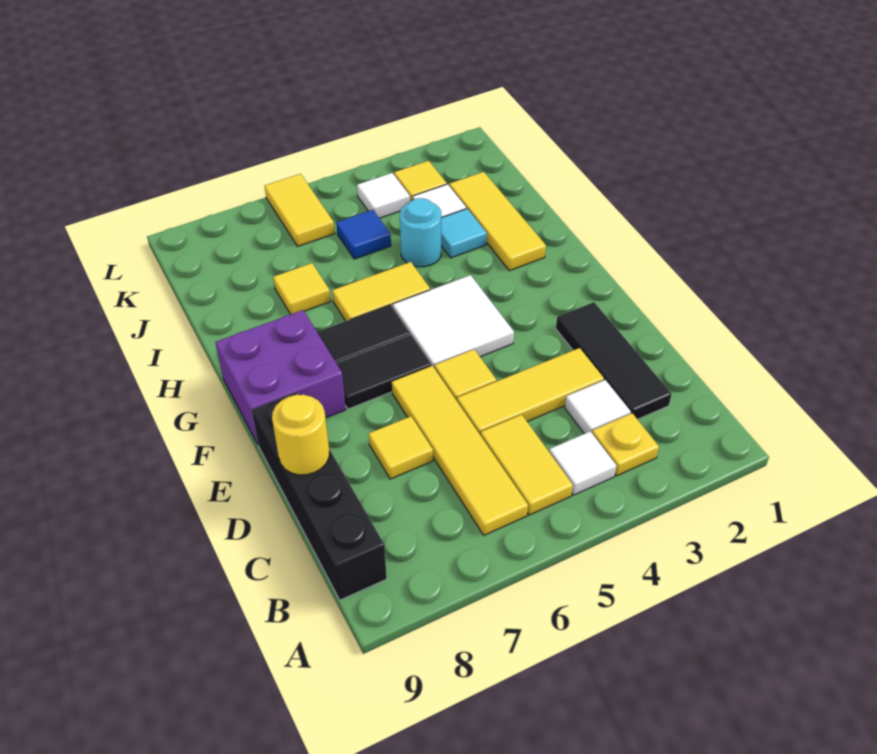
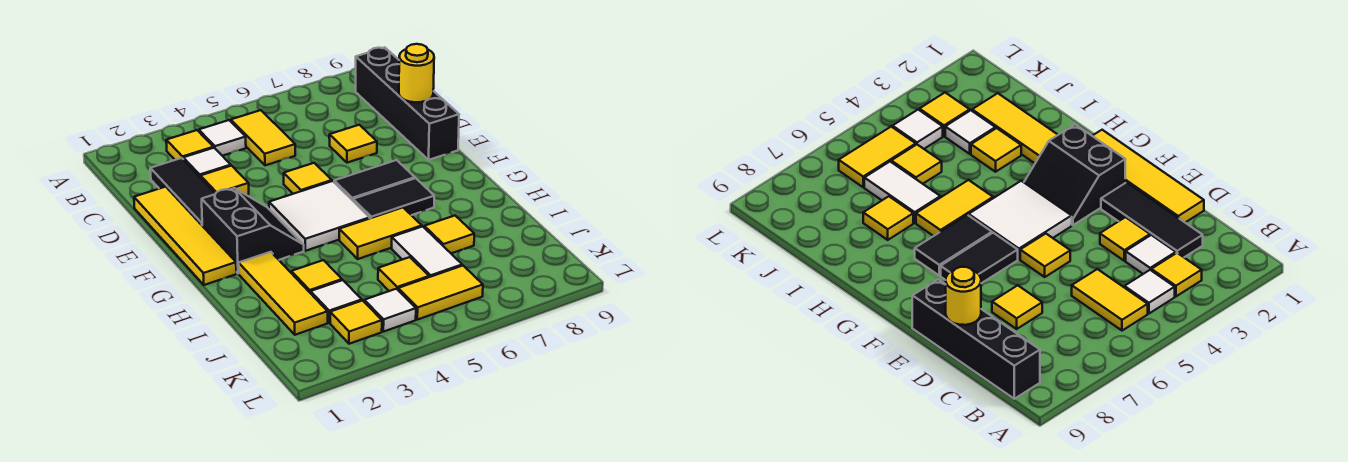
yellow 1x1 plate [592,413,659,476] -> yellow 1x1 tile [166,130,213,160]
yellow 1x4 tile [392,366,528,535] -> yellow 1x4 tile moved to [134,187,236,285]
yellow 1x3 tile [457,348,604,435] -> yellow 1x1 tile [201,166,249,195]
none -> black 2x2 slope [202,188,304,274]
purple 2x2 brick [215,310,346,444] -> none
cyan 1x1 tile [441,209,487,258] -> yellow 1x1 tile [291,260,342,293]
cyan 1x1 round brick [400,198,441,267] -> none
none -> white 1x2 tile [392,226,462,277]
blue 1x1 tile [336,210,391,259] -> yellow 1x1 tile [378,257,429,291]
yellow 1x2 tile [265,174,335,246] -> yellow 1x2 tile turned to [398,266,483,320]

